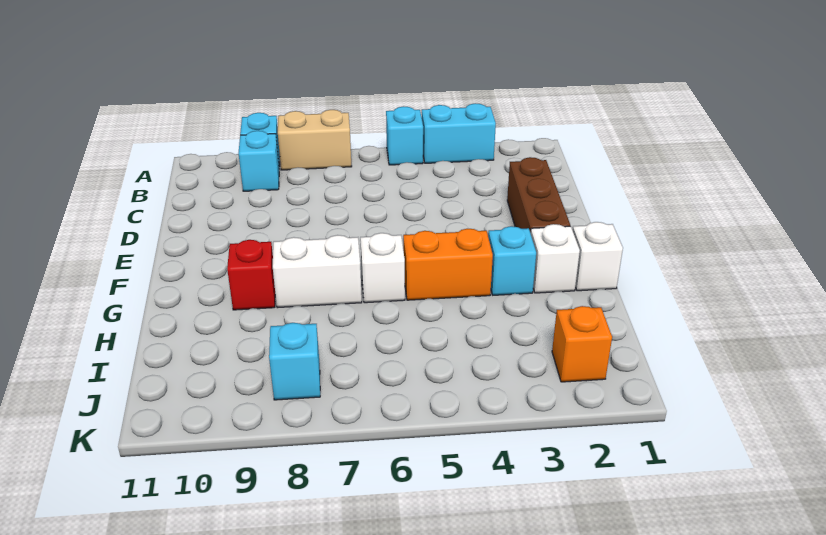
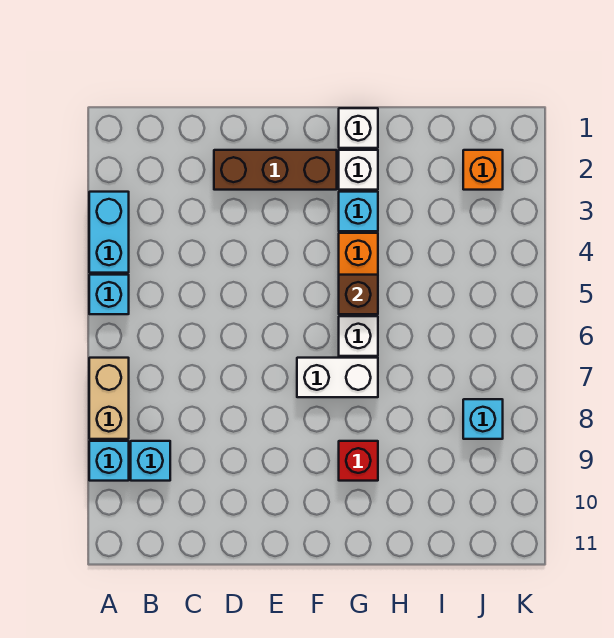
none -> brown 1x1 brick [339,275,378,314]
white 1x2 brick [273,235,362,308] -> white 1x2 brick turned to [297,358,378,397]

